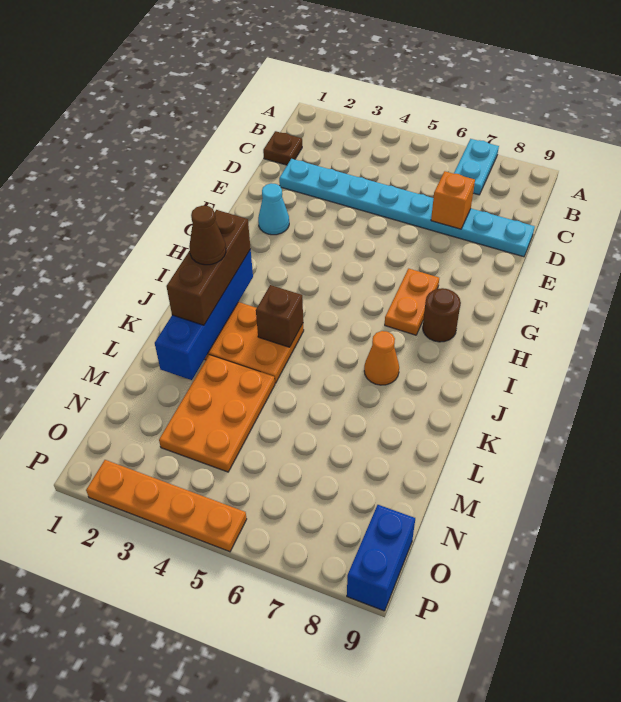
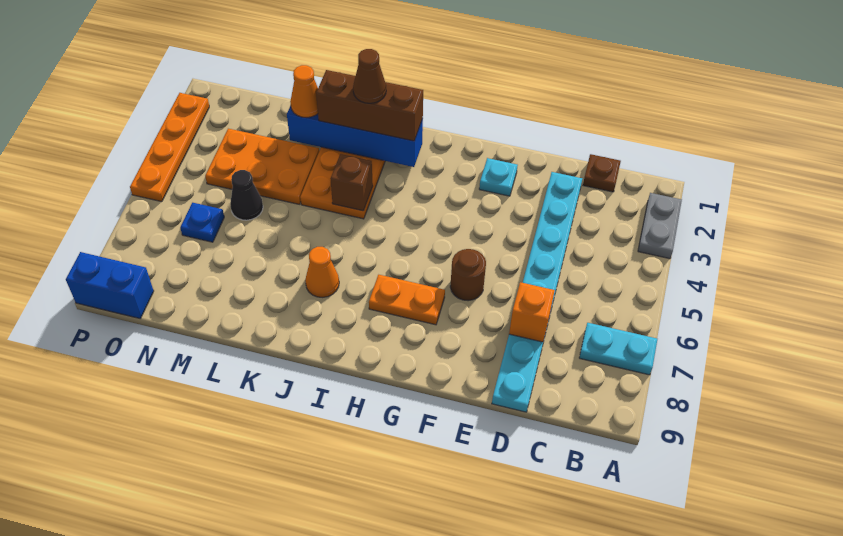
none -> grey 1x2 plate [638,193,682,259]
cyan 1x1 cone [258,183,289,235] -> cyan 1x1 plate [479,158,518,196]
brown 1x1 round brick [423,288,461,342] -> brown 1x1 round brick moved to [450,249,486,301]
none -> orange 1x1 cone [290,65,318,117]
none -> black 1x1 cone [230,170,263,220]
none -> blue 1x1 plate [180,203,224,242]

